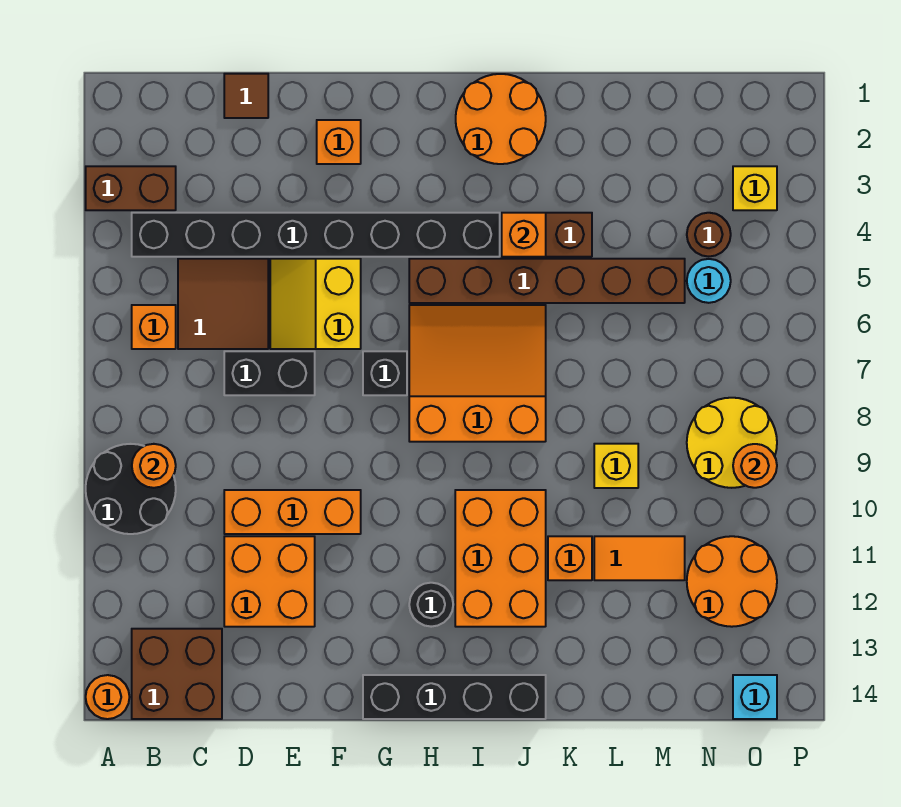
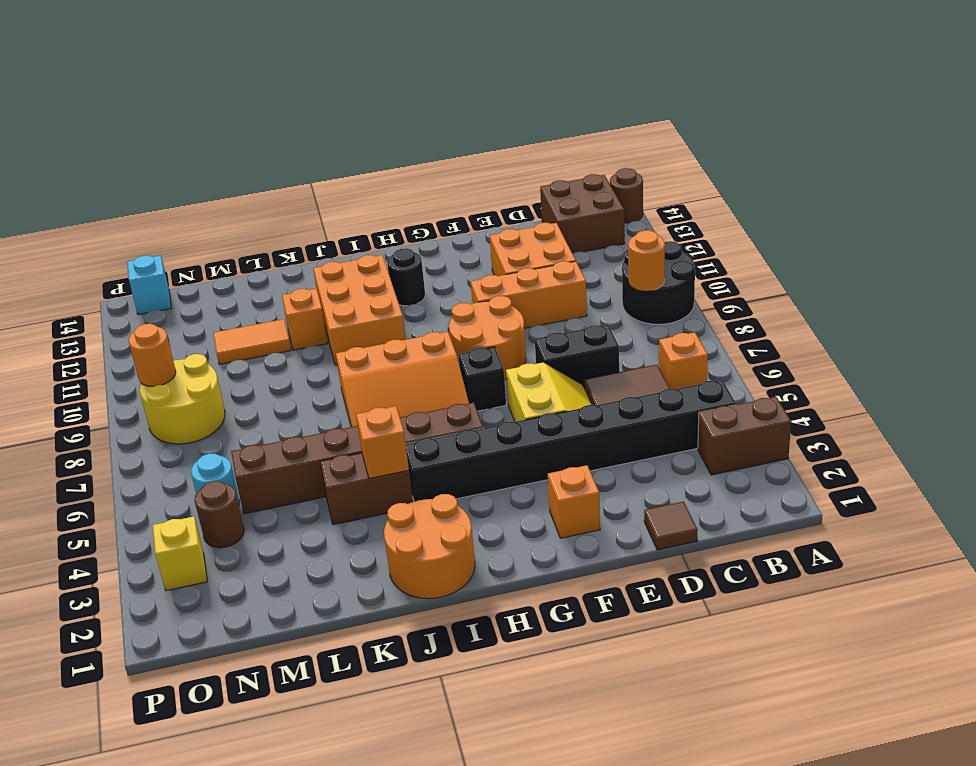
orange 1x1 round brick [86,675,129,719] -> brown 1x1 round brick [610,168,643,223]
black 1x4 brick [363,675,546,719] -> none
yellow 1x1 brick [594,444,638,488] -> none
orange 2x2 round brick [687,536,777,627] -> orange 2x2 round brick moved to [449,296,526,380]

